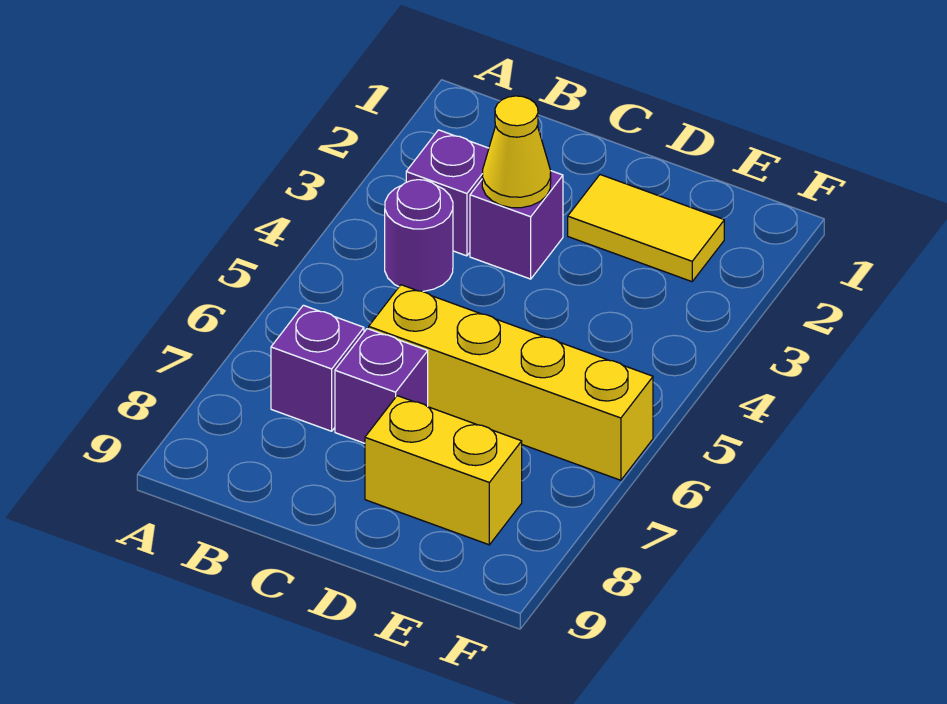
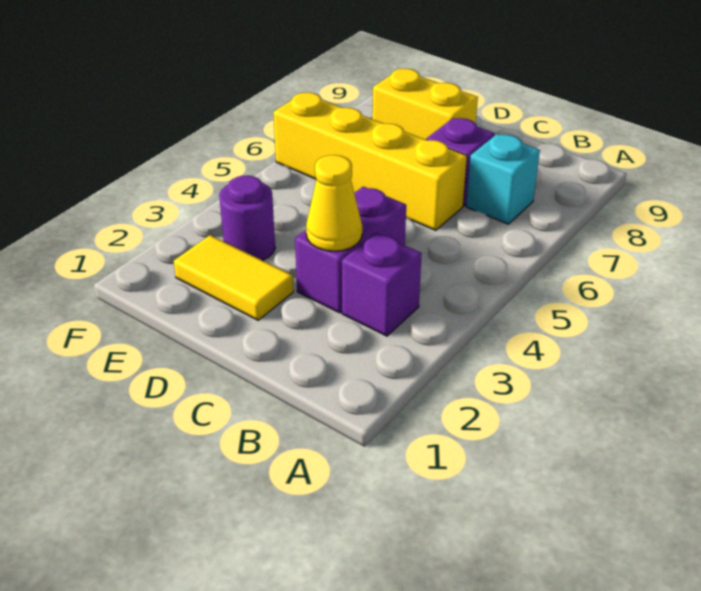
purple 1x1 round brick [385,180,453,291] -> purple 1x1 round brick moved to [219,176,275,261]
purple 1x1 brick [271,305,364,431] -> cyan 1x1 brick [466,134,540,224]
purple 1x1 brick [470,171,563,279] -> purple 1x2 brick [295,187,406,313]

